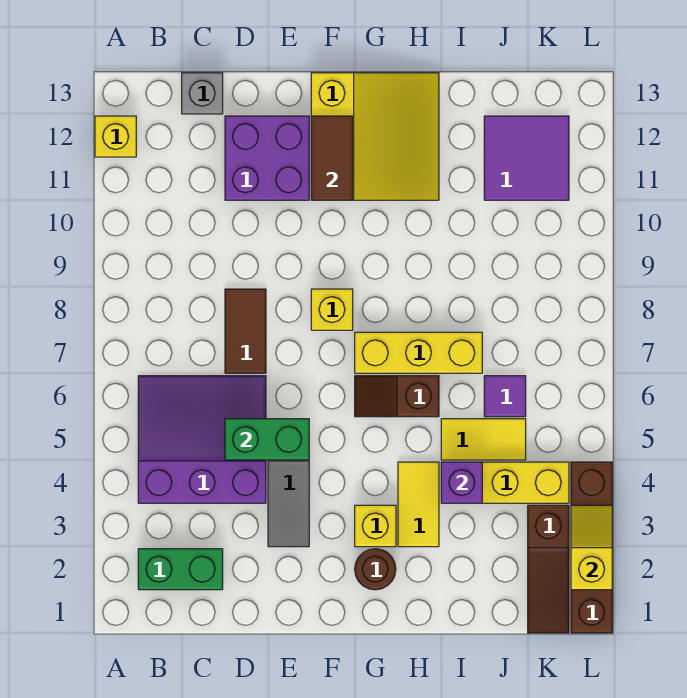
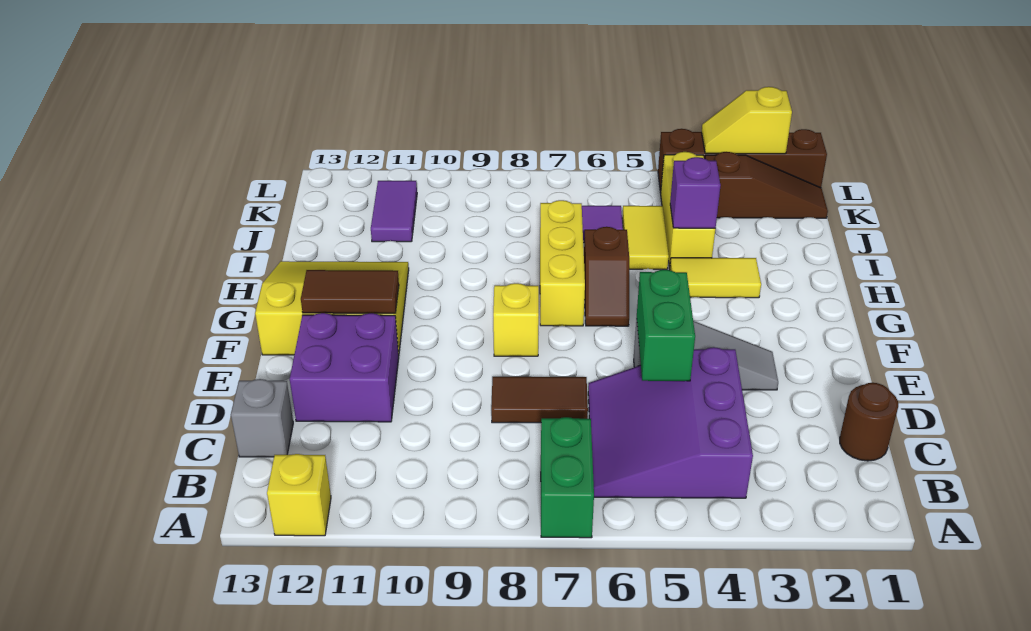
green 1x2 brick [138,549,223,590] -> green 1x2 brick moved to [541,417,594,538]
brown 1x1 round brick [355,549,396,590] -> brown 1x1 round brick moved to [840,383,898,461]
yellow 1x1 brick [355,505,396,547] -> none
purple 2x2 tile [484,116,569,200] -> purple 1x2 tile [371,181,417,242]

